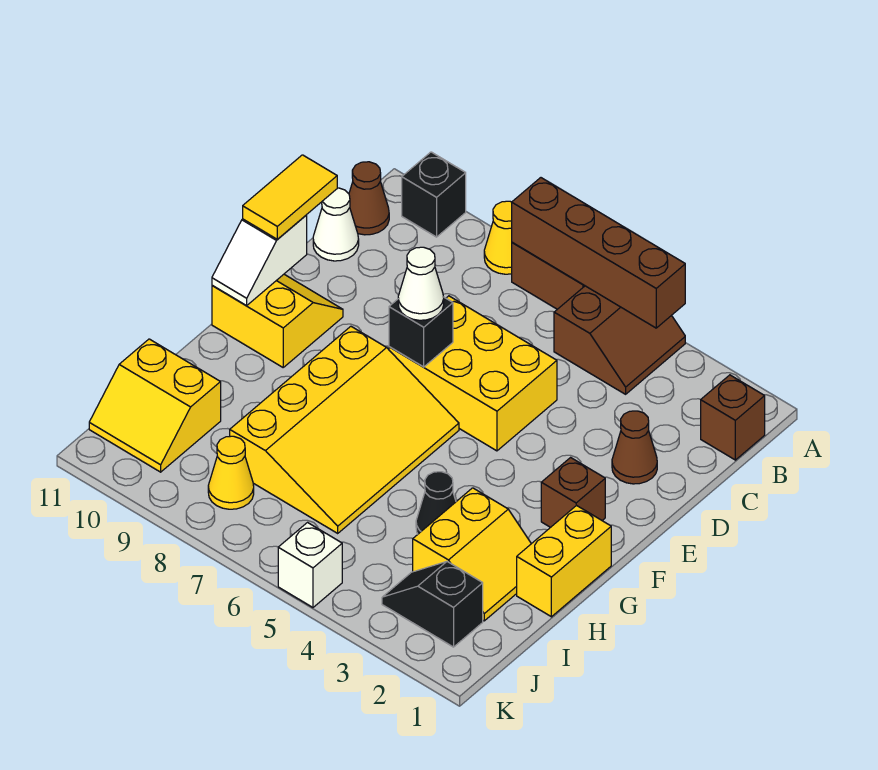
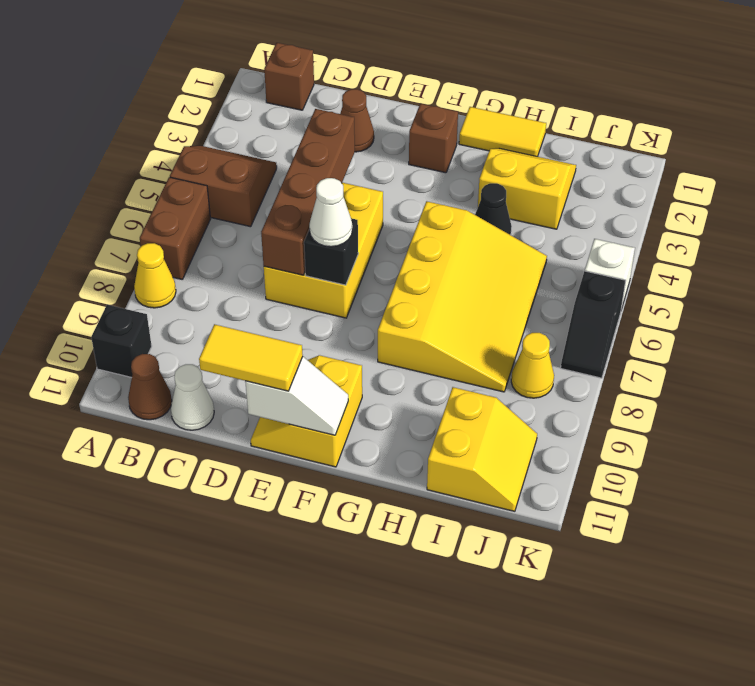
brown 1x4 brick [512,178,685,328] -> brown 1x4 brick moved to [261,109,355,275]
yellow 3x4 slope [230,326,459,533] -> yellow 3x4 slope turned to [378,201,547,392]
yellow 1x2 brick [517,505,611,617] -> yellow 1x2 tile [459,107,546,157]
black 1x2 slope [382,562,483,647] -> black 1x2 slope moved to [561,271,626,378]

